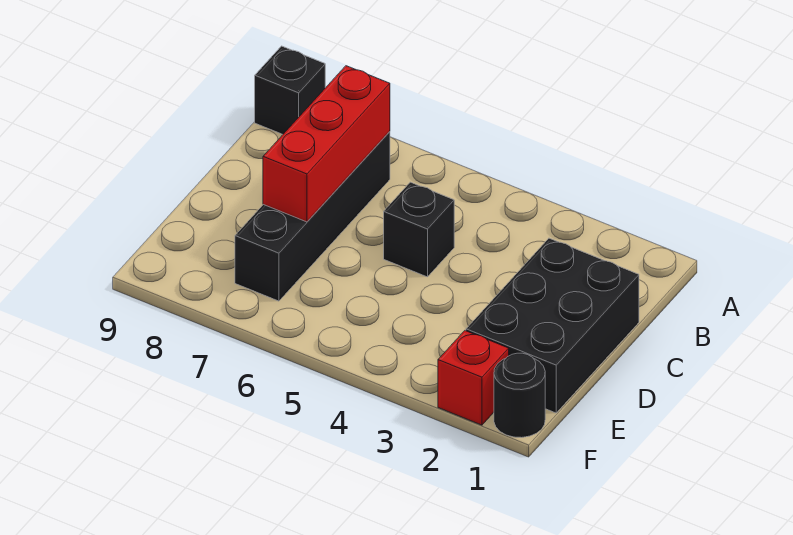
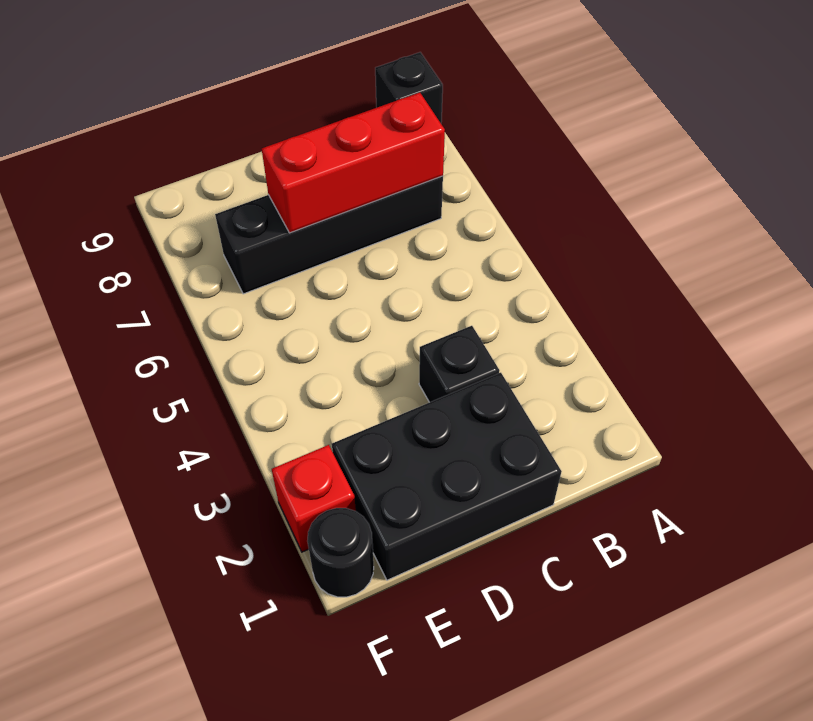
black 1x1 brick [384,182,454,277] -> black 1x1 brick moved to [419,326,500,402]

